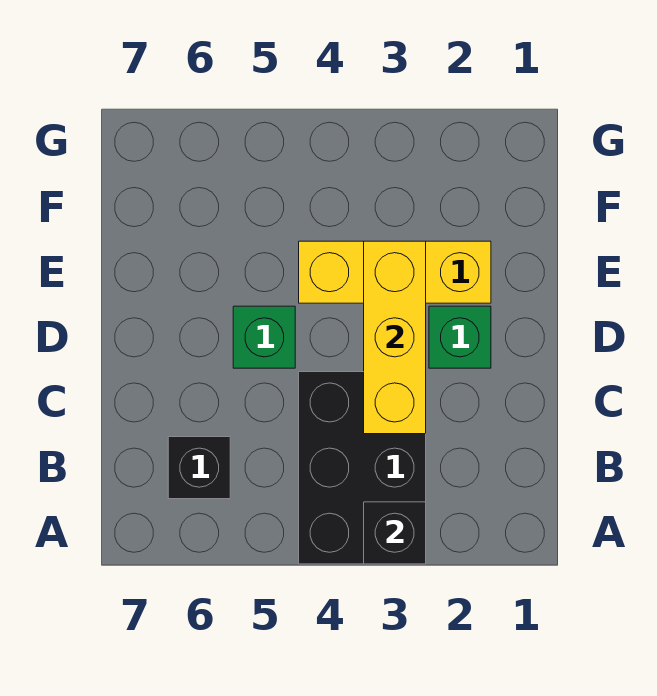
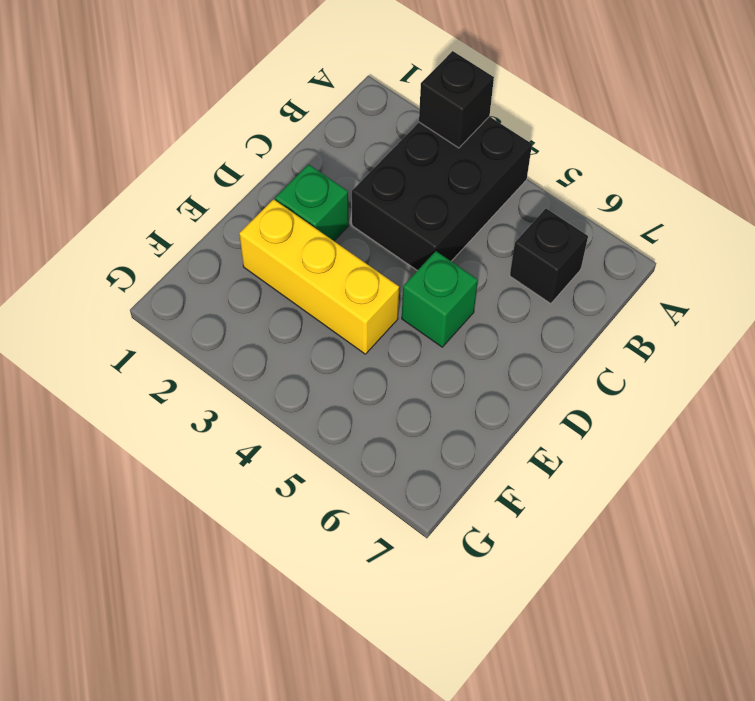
yellow 1x3 brick [364,241,426,434] -> none

